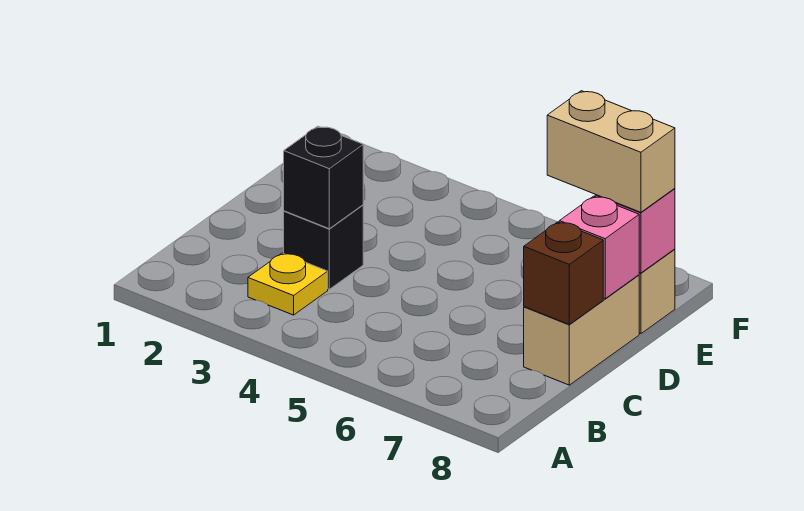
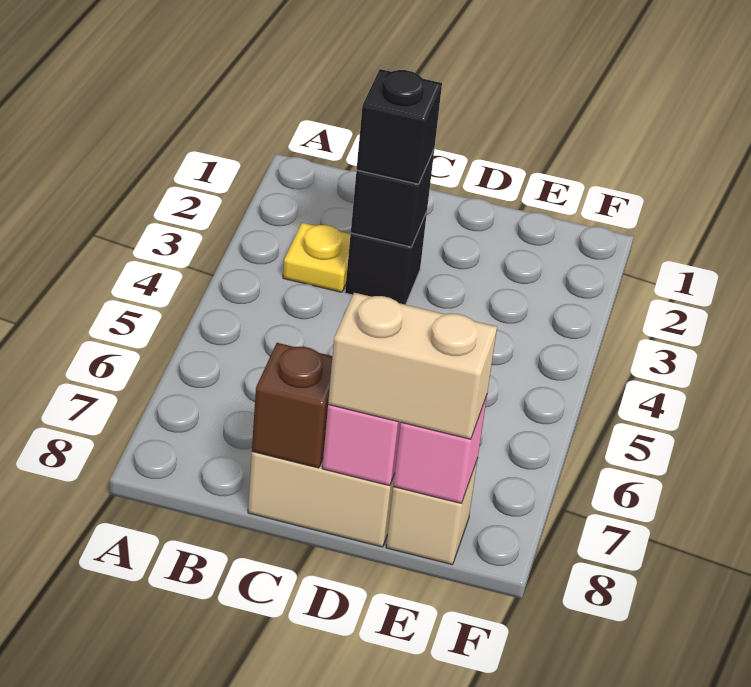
none -> black 1x1 brick [357,69,442,184]
tan 1x2 brick [547,91,675,212] -> tan 1x2 brick turned to [328,293,497,439]

